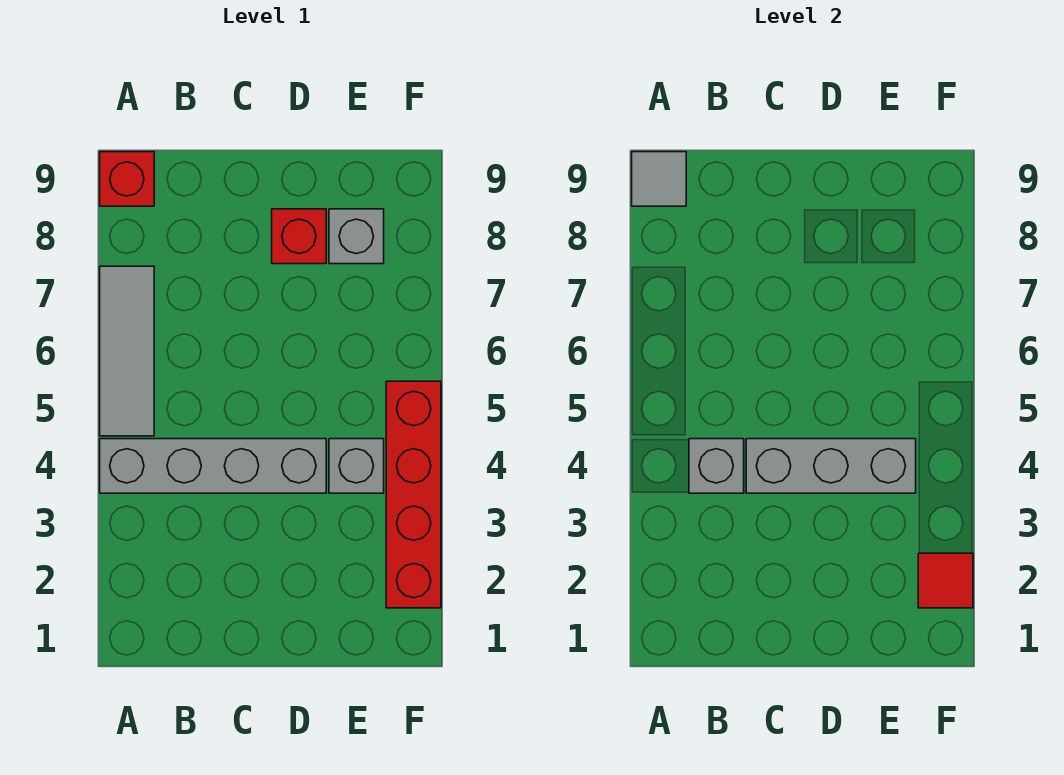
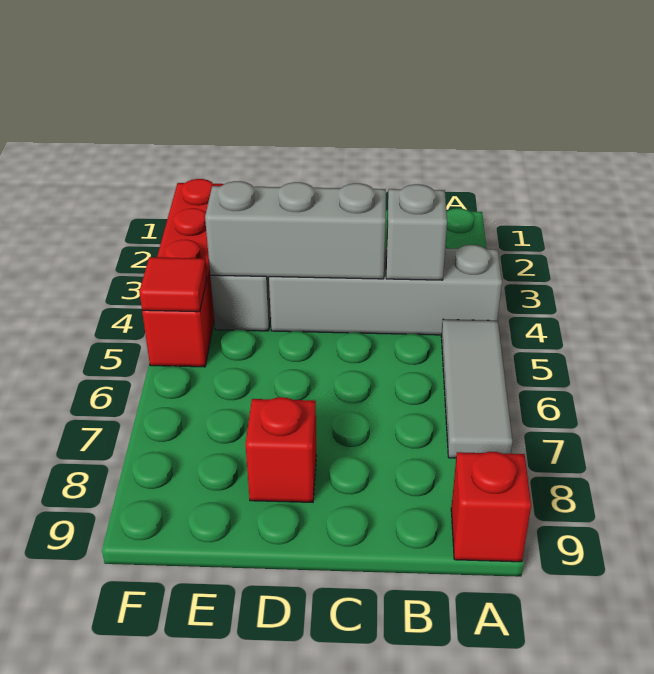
grey 1x1 tile [632,152,686,206] -> none
grey 1x1 brick [329,209,384,264] -> none
red 1x1 tile [918,553,973,608] -> red 1x1 tile moved to [139,257,207,312]

